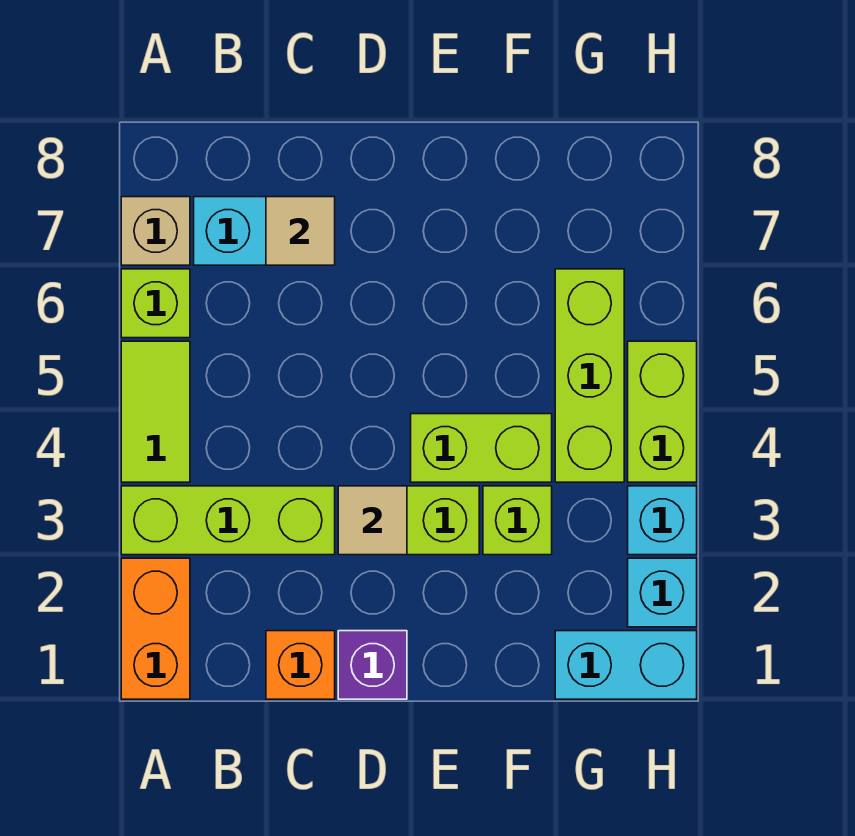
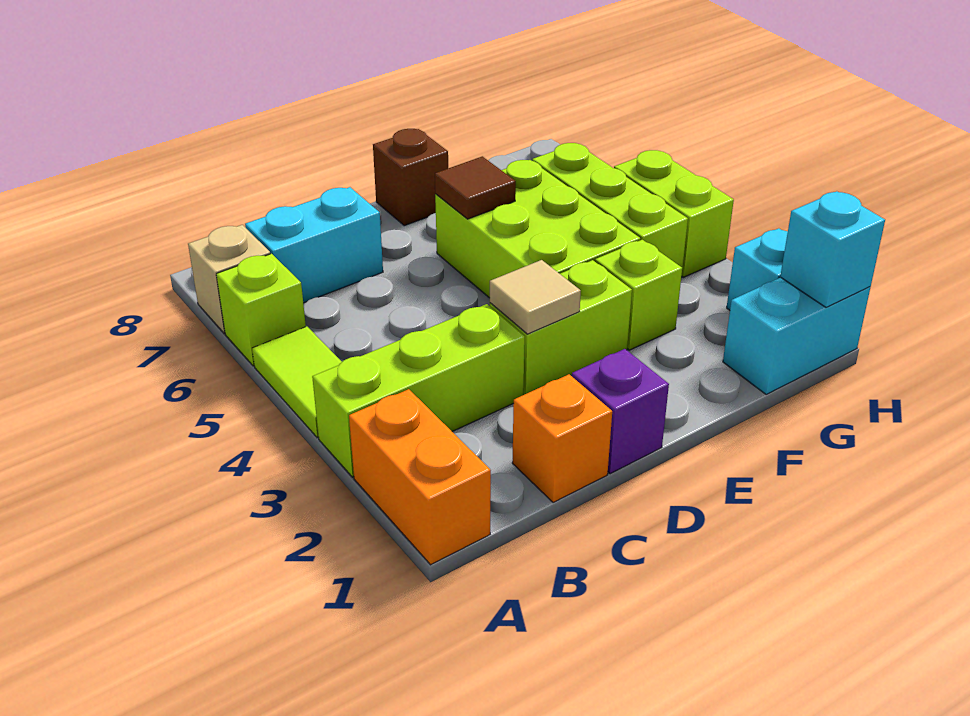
tan 1x1 tile [266,197,335,265] -> none
lime 1x2 brick [411,414,552,482] -> lime 2x3 brick [435,160,640,298]
none -> brown 1x1 tile [435,156,516,219]
none -> brown 1x1 brick [373,129,448,226]
cyan 1x1 brick [628,486,697,555] -> cyan 1x1 brick moved to [780,191,885,307]

